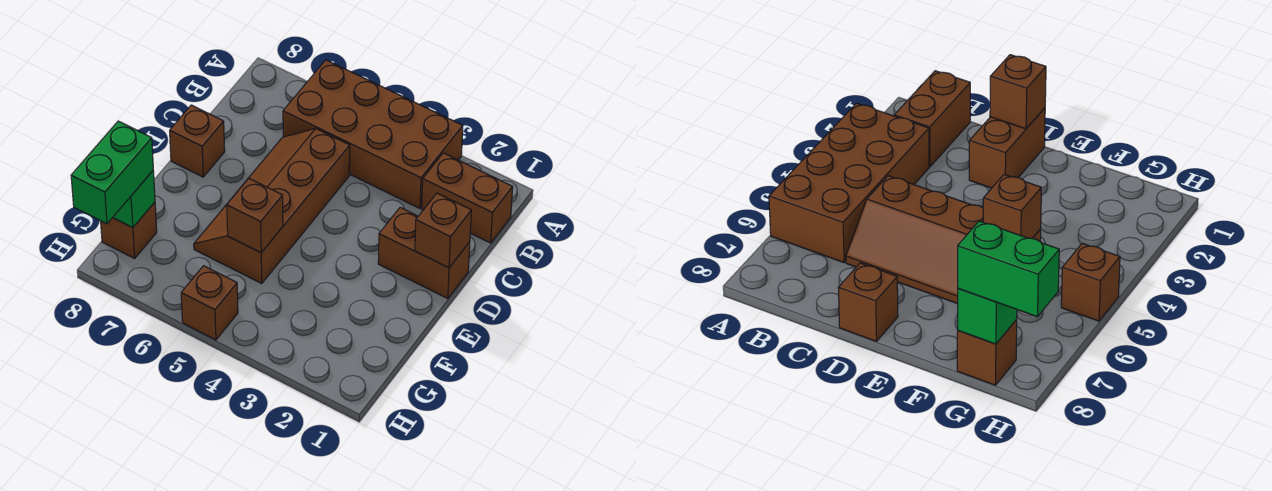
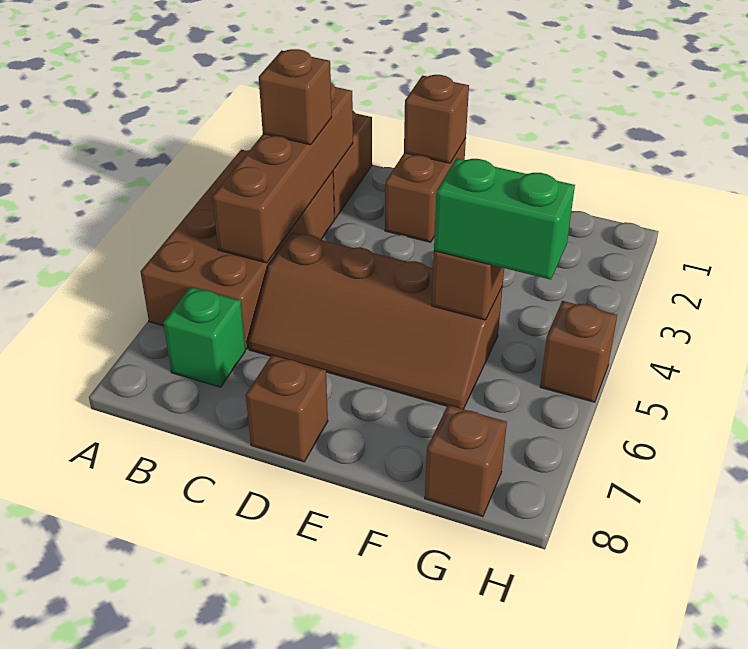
none -> brown 1x4 brick [212,83,353,263]
none -> brown 1x1 brick [259,49,332,145]
green 1x1 brick [113,171,155,228] -> green 1x1 brick moved to [163,287,245,387]
green 1x2 brick [71,121,153,224] -> green 1x2 brick moved to [434,158,575,280]

